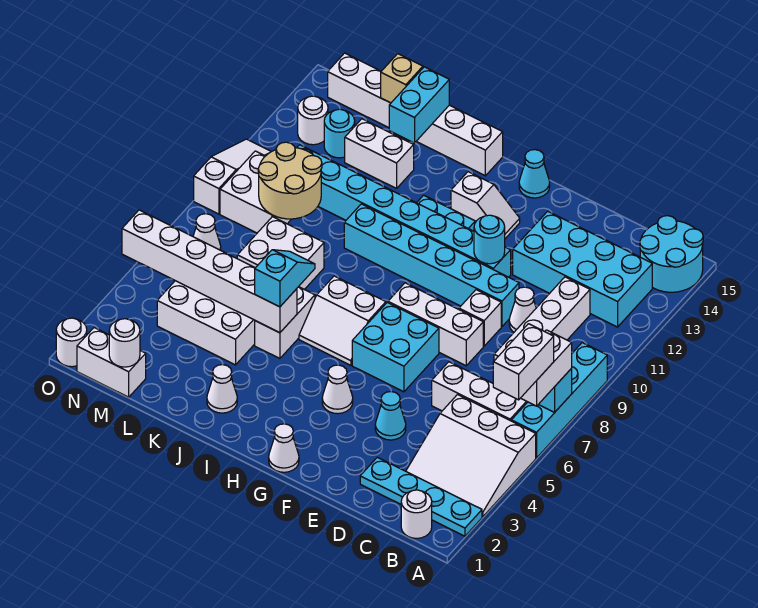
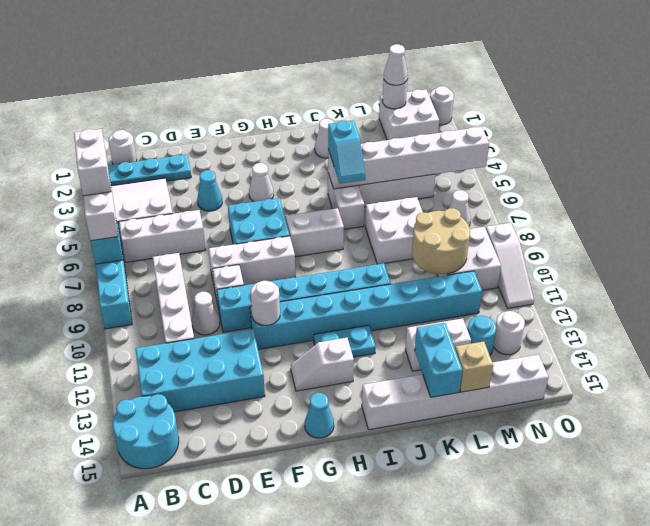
cyan 1x1 round brick [474,215,505,264] -> white 1x1 round brick [251,281,280,325]
white 1x1 cone [269,424,299,472] -> white 1x1 cone moved to [384,44,408,85]
white 1x2 brick [77,328,146,397] -> white 2x2 brick [379,90,439,140]

